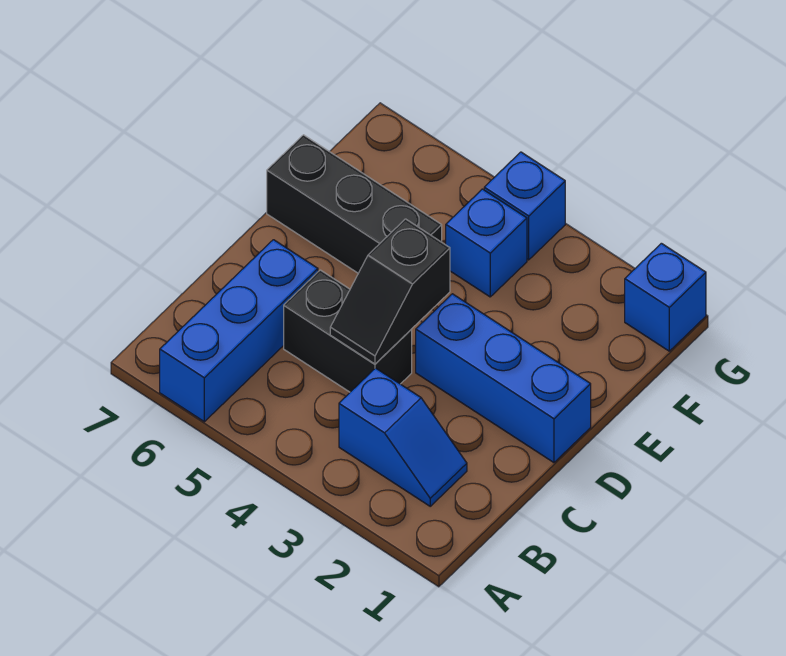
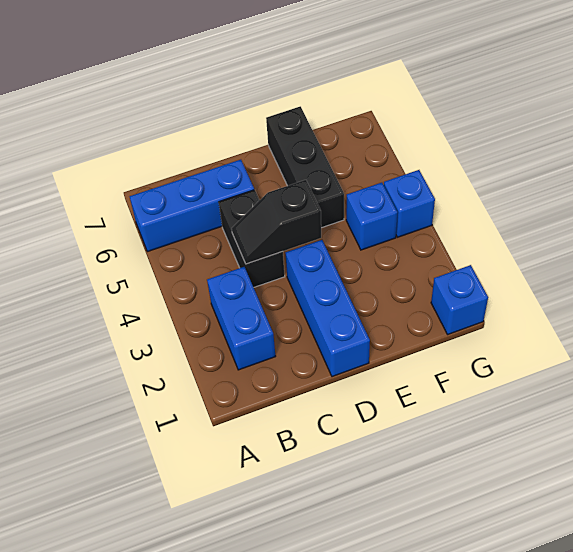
blue 1x2 slope [339,368,467,506] -> blue 1x2 brick [207,267,276,370]

